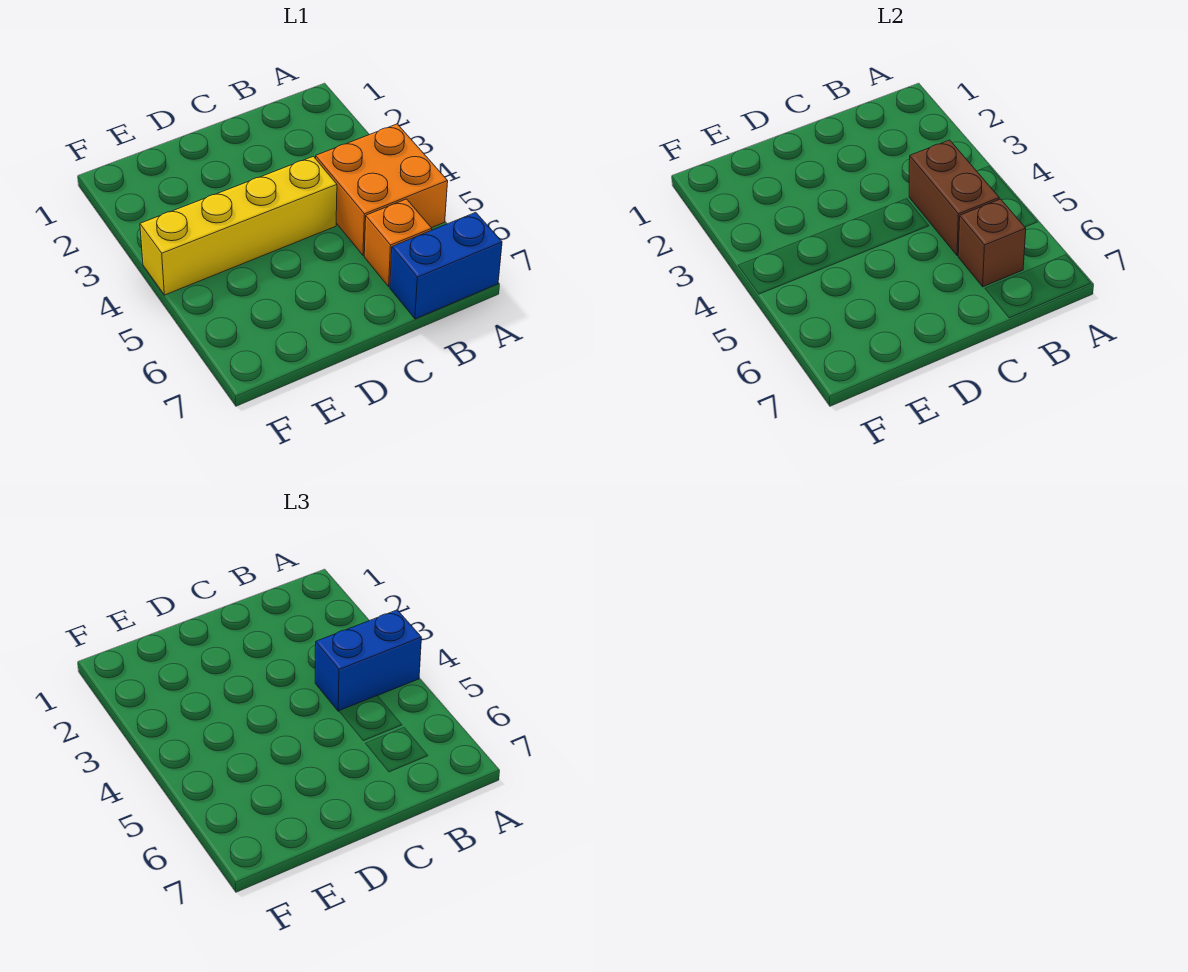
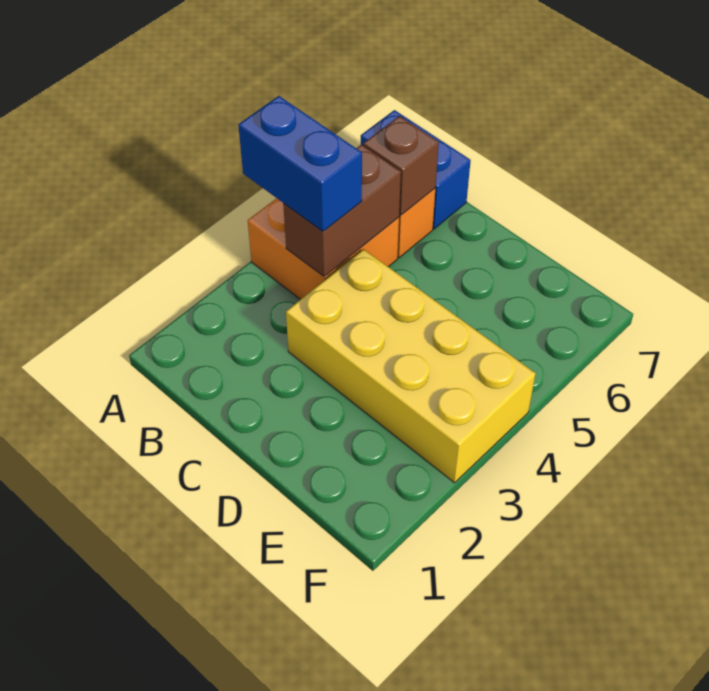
yellow 1x4 brick [140,156,337,295] -> yellow 2x4 brick [286,249,536,483]

